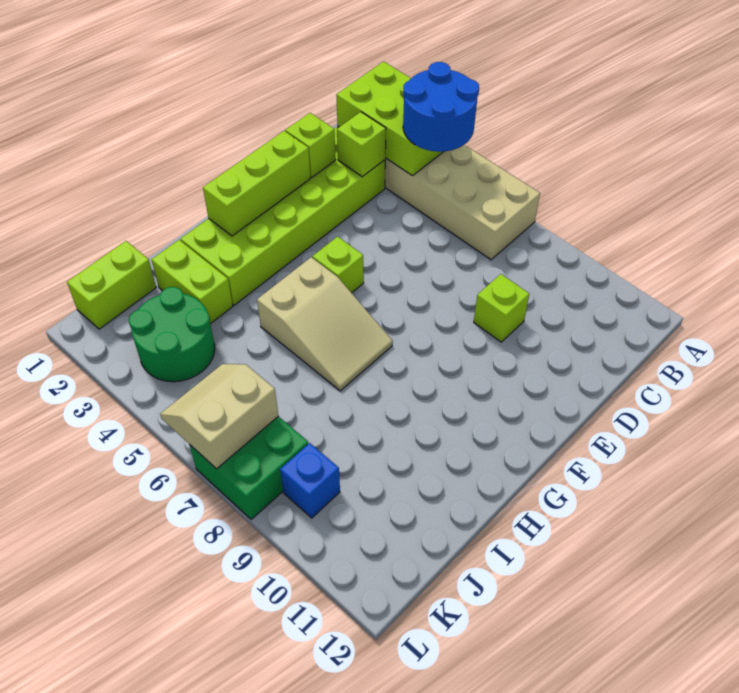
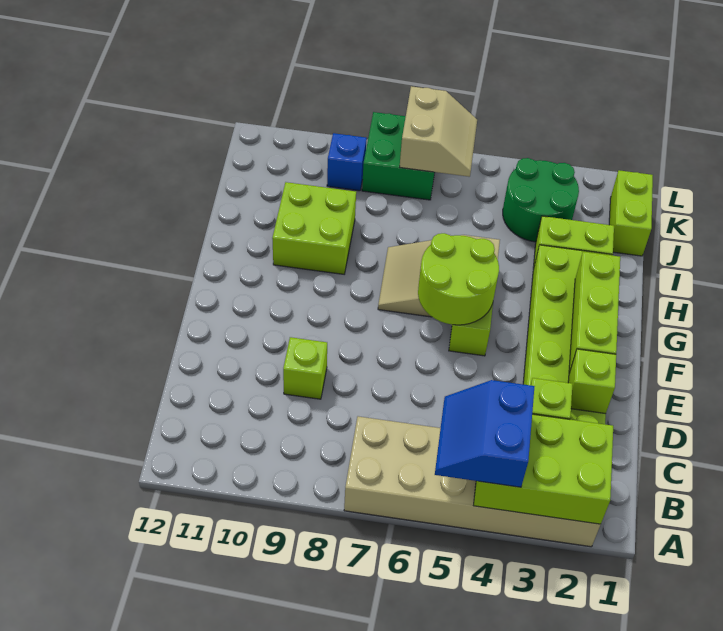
blue 2x2 round brick [403,62,479,152] -> blue 2x2 slope [435,380,535,487]
none -> lime 2x2 round brick [418,233,499,325]
none -> lime 2x2 brick [272,182,356,274]

